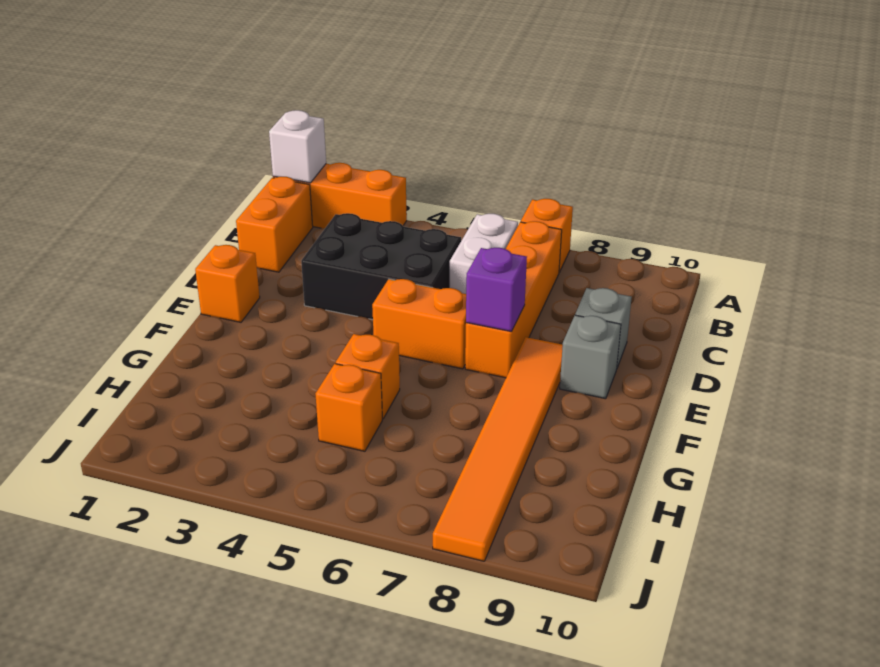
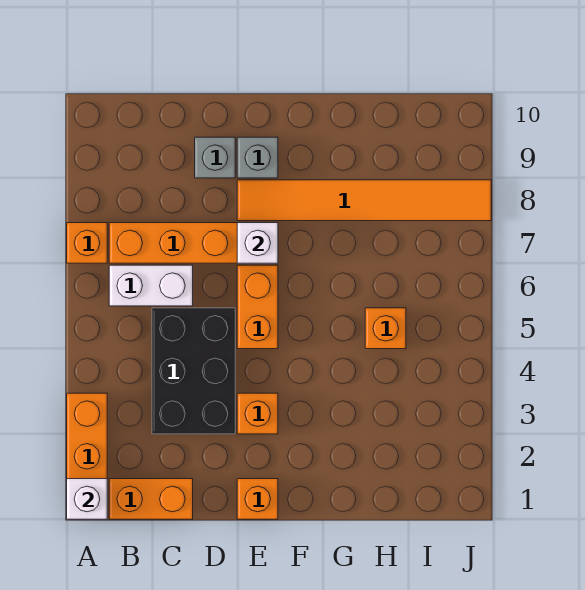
purple 1x1 brick [466,248,527,332] -> white 1x1 brick [237,223,278,263]
orange 1x1 brick [336,334,400,419] -> orange 1x1 brick moved to [237,393,278,434]

